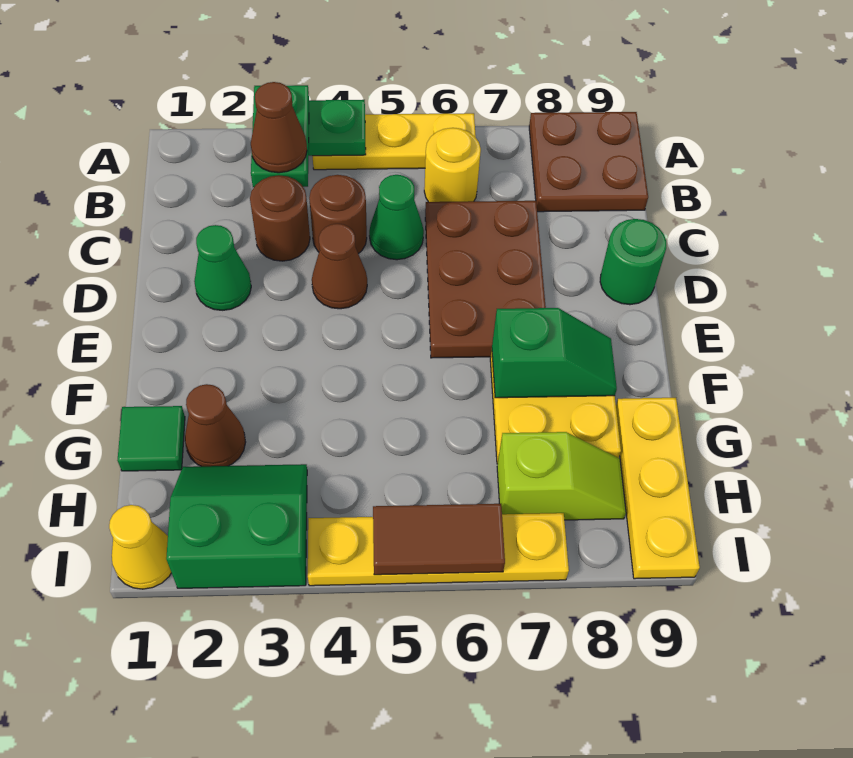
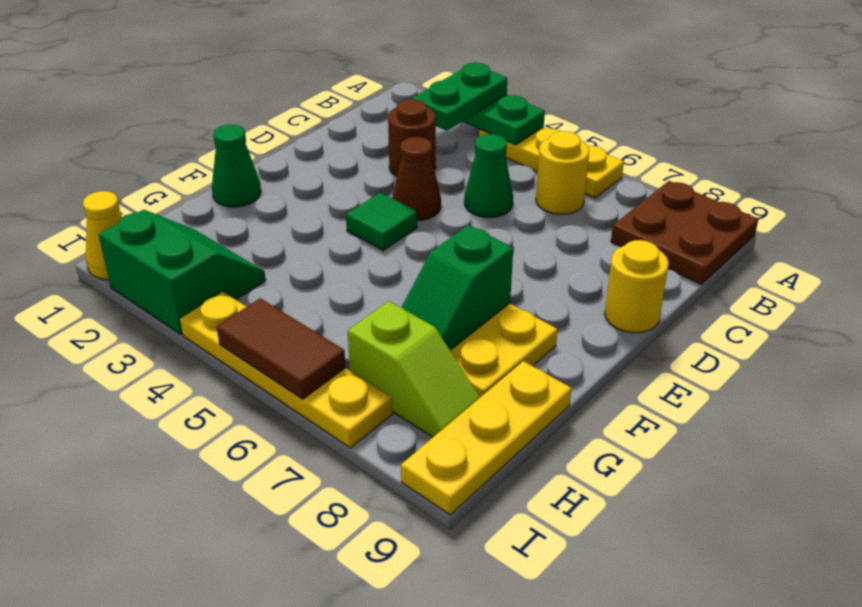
brown 1x1 cone [251,82,307,173] -> none
brown 1x1 round brick [309,175,367,254] -> none
brown 2x3 plate [425,201,546,358] -> none
green 1x1 cone [194,225,251,310] -> green 1x1 cone moved to [212,124,261,207]
green 1x1 round brick [600,219,666,305] -> yellow 1x1 round brick [605,240,669,333]
green 1x2 slope [492,308,617,398] -> green 1x2 slope turned to [401,225,513,350]
green 1x1 tile [118,406,185,471] -> green 1x1 tile moved to [346,193,417,250]
brown 1x1 cone [185,384,246,466] -> none

